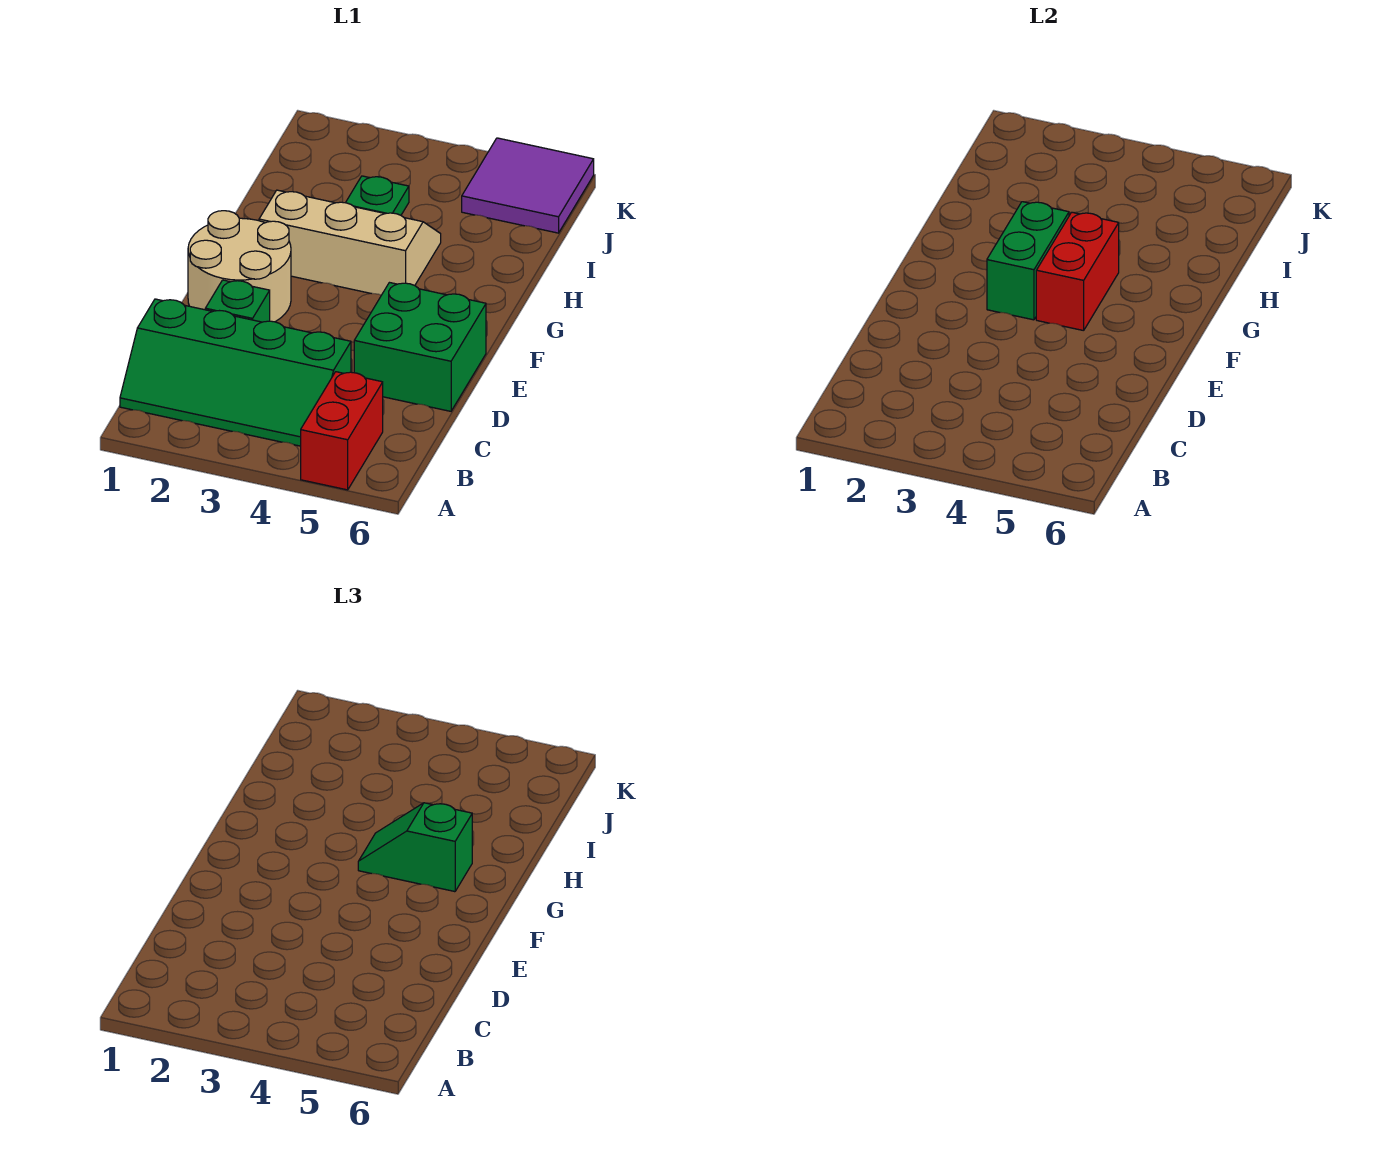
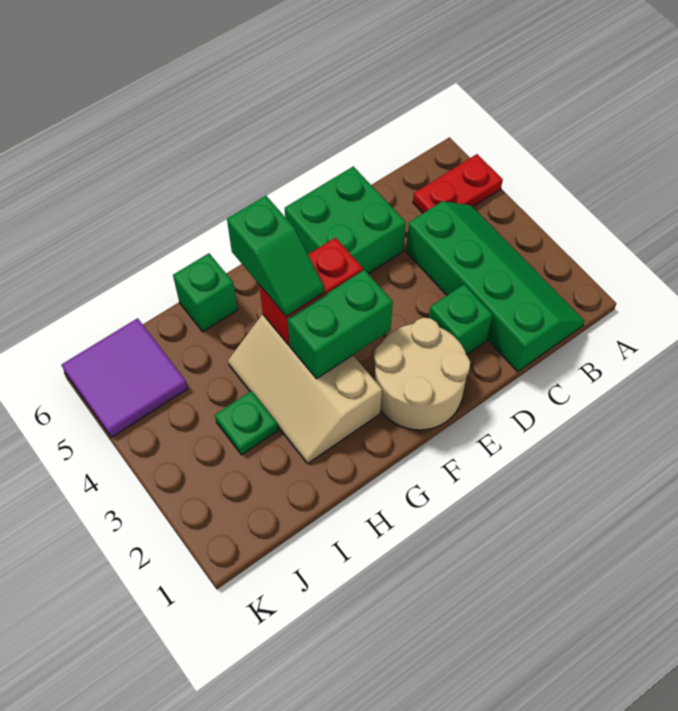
red 1x2 brick [301,372,383,490] -> red 1x2 plate [413,154,503,213]
none -> green 1x1 brick [173,253,238,332]

